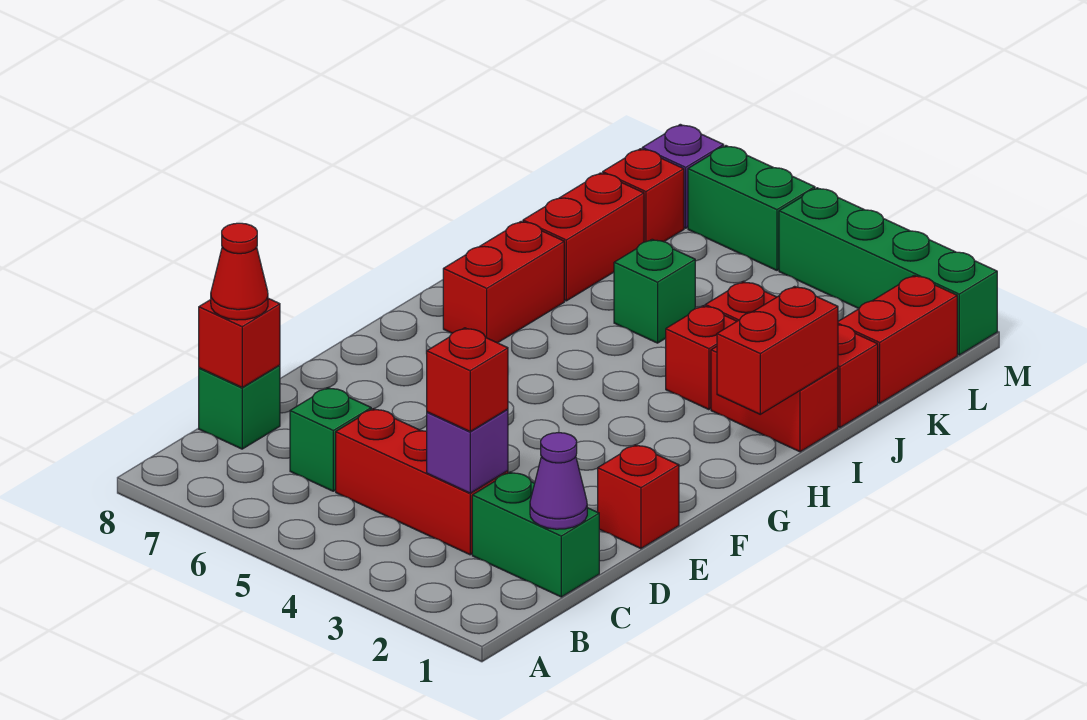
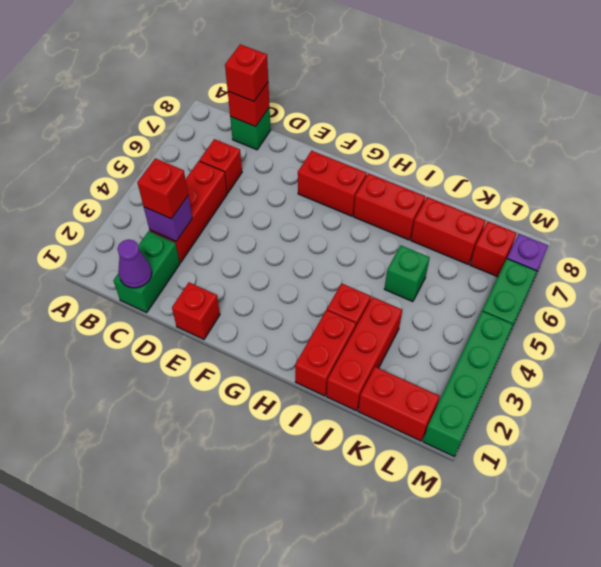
green 1x1 brick [290,388,372,491] -> red 1x1 brick [199,139,242,193]
red 1x1 cone [211,223,268,320] -> red 1x1 brick [225,44,268,102]
red 1x2 brick [717,286,838,414] -> red 1x2 brick moved to [298,151,367,216]

